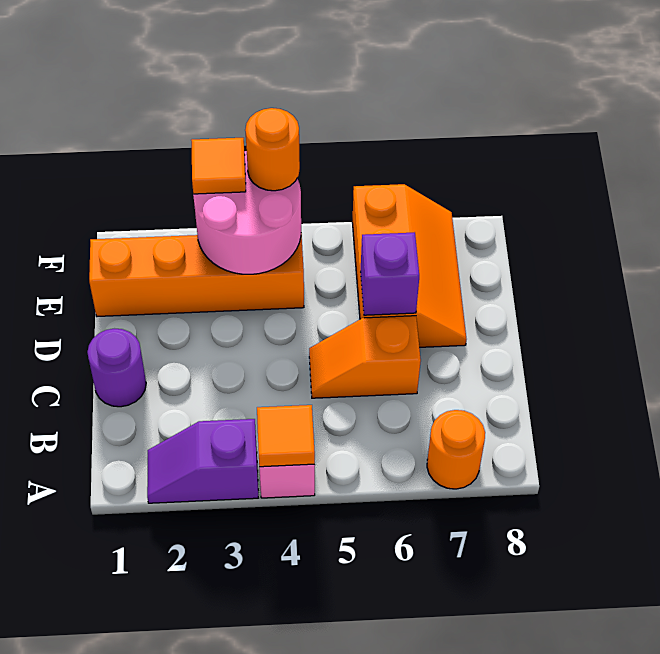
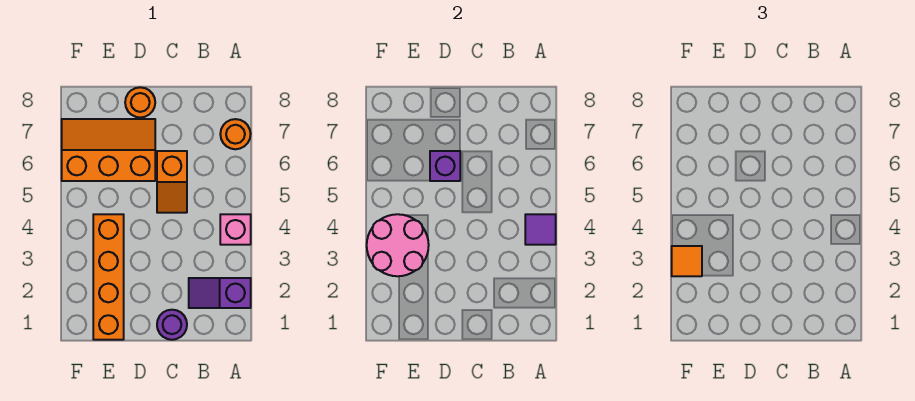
purple 1x2 slope [147,419,258,503] -> purple 1x2 slope turned to [189,278,251,308]
orange 1x1 tile [257,405,315,467] -> purple 1x1 tile [525,214,556,245]
orange 1x1 round brick [245,108,300,191] -> orange 1x1 round brick moved to [125,87,155,118]

